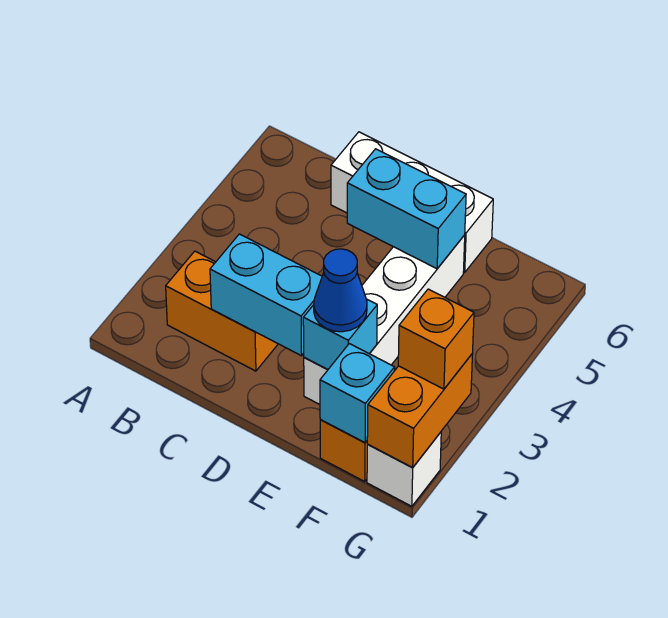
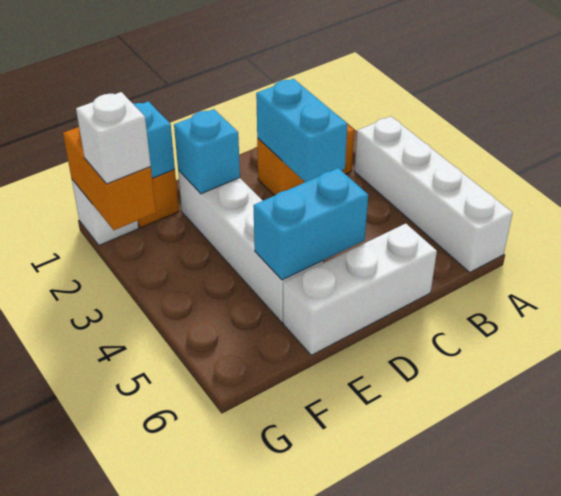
none -> white 1x4 brick [355,116,513,272]
cyan 1x2 brick [210,234,322,356] -> cyan 1x2 brick turned to [256,79,347,182]
blue 1x1 cone [314,249,367,332] -> none
orange 1x1 brick [398,289,474,389] -> white 1x1 brick [76,92,151,184]

